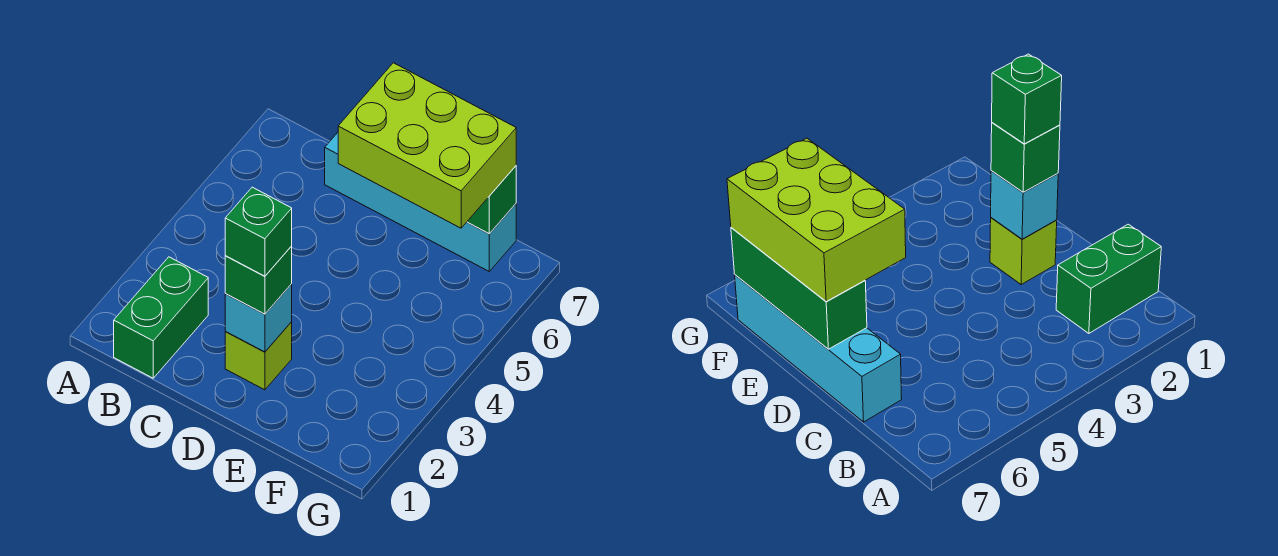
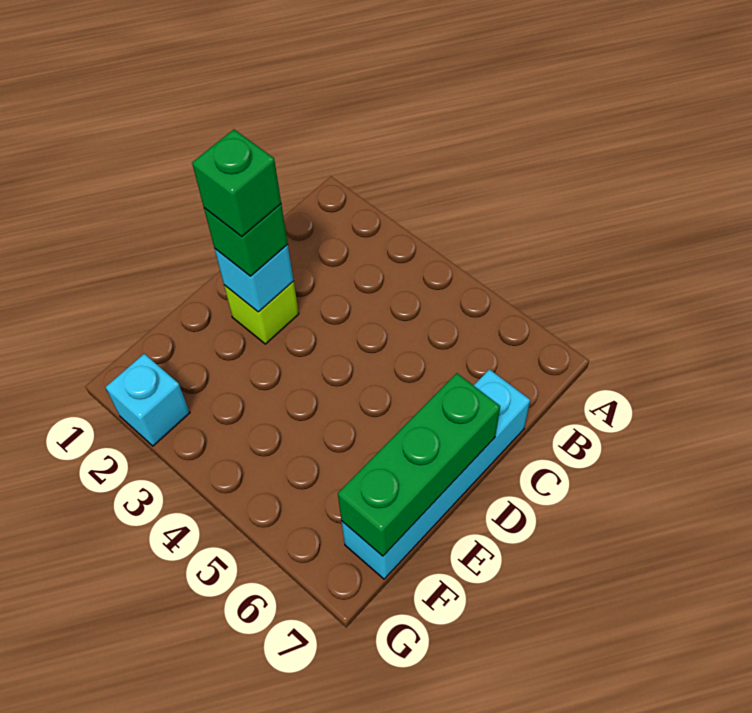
green 1x2 brick [114,257,208,378] -> none
lime 2x3 brick [338,63,516,228] -> none
none -> cyan 1x1 brick [105,354,190,446]

